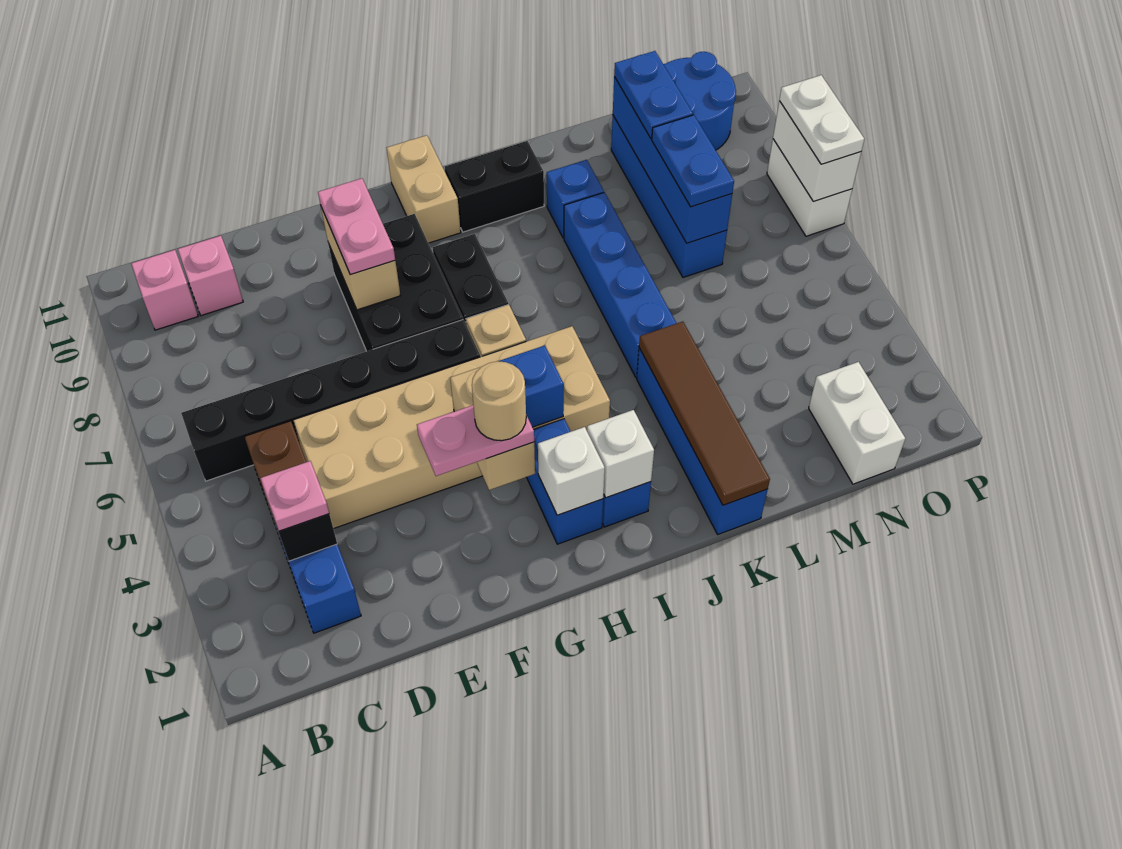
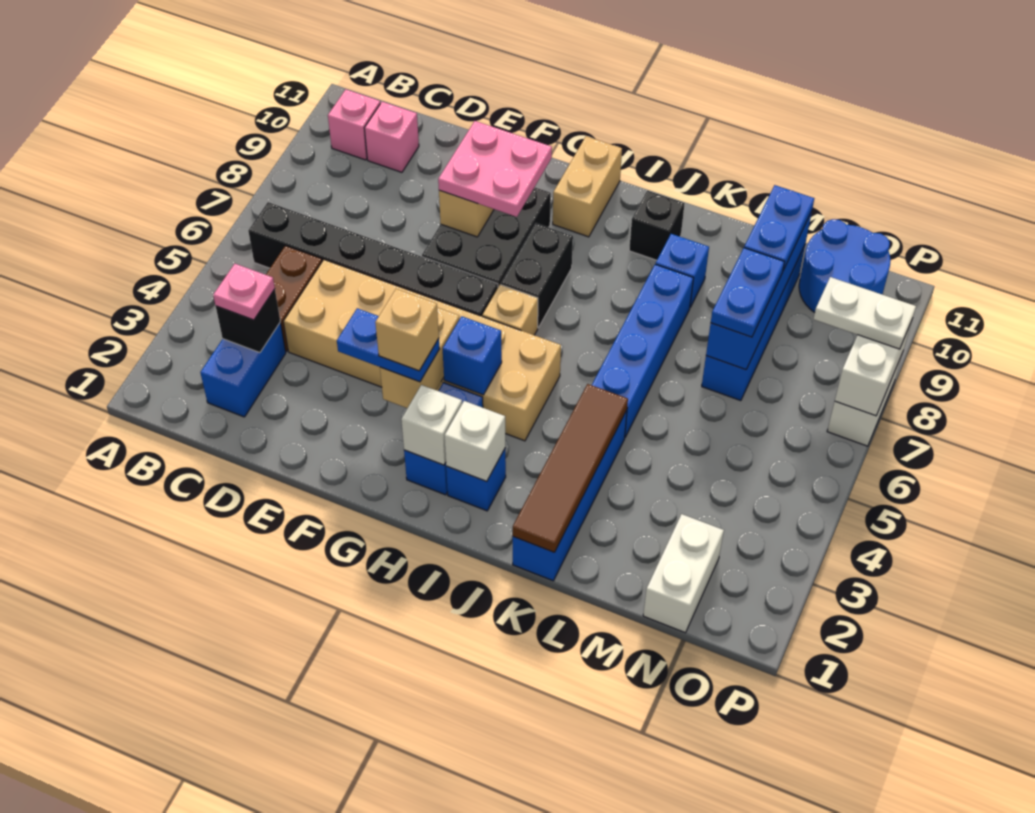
pink 1x2 plate [417,405,534,476] -> blue 1x2 plate [337,308,439,382]
pink 1x2 plate [318,178,395,275] -> pink 2x2 plate [438,121,552,217]
tan 1x1 round brick [472,361,526,441] -> tan 1x1 brick [375,289,439,371]
black 1x2 brick [445,141,544,232] -> black 1x1 brick [629,191,685,260]
white 1x2 plate [779,75,864,164] -> white 1x2 plate turned to [814,277,916,349]

